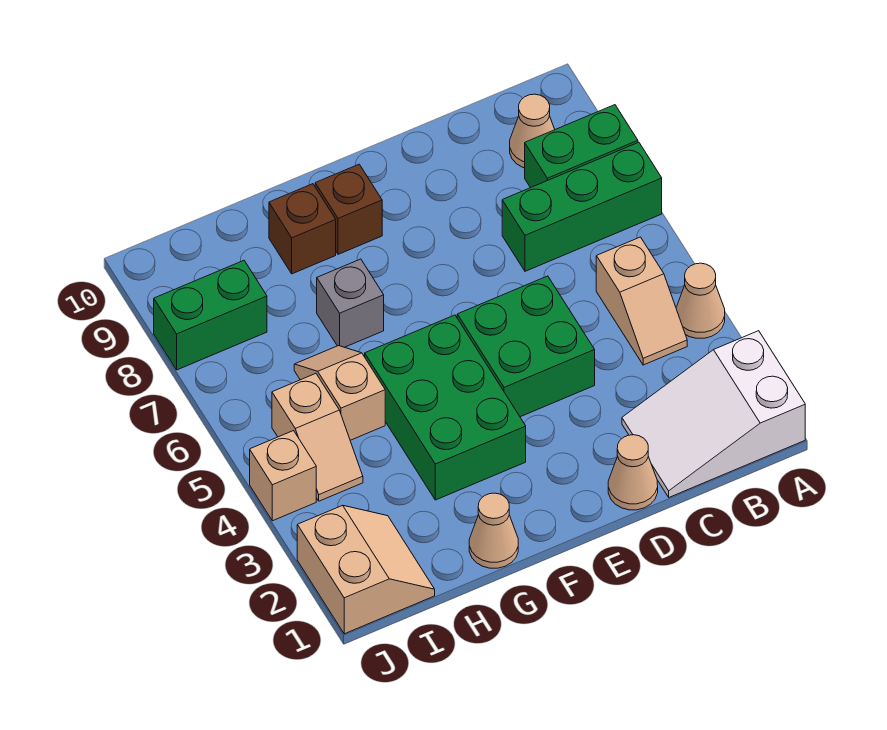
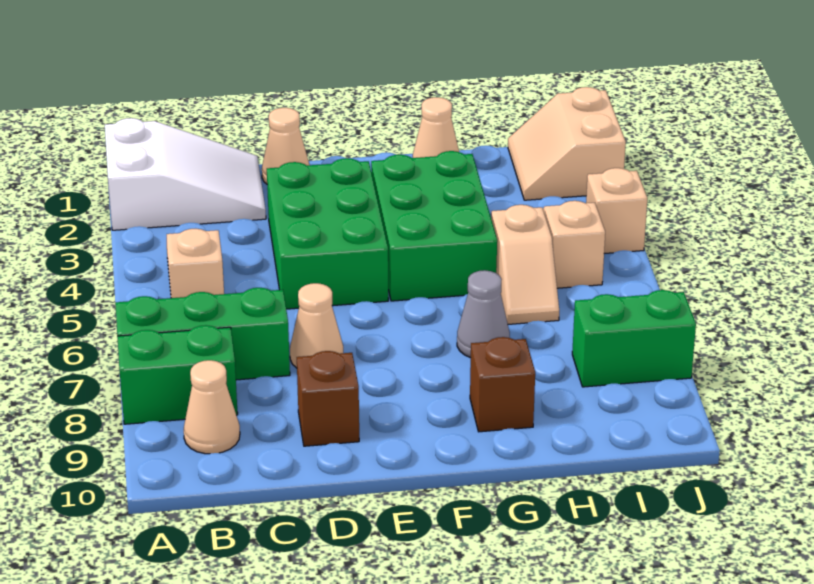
tan 1x1 cone [676,263,725,338] -> tan 1x1 cone moved to [290,283,343,368]
green 2x2 brick [457,276,595,417] -> green 2x3 brick [267,158,388,309]
brown 1x1 brick [315,164,382,254] -> brown 1x1 brick moved to [297,351,359,446]
grey 1x1 brick [317,259,384,347] -> grey 1x1 cone [457,270,510,358]

